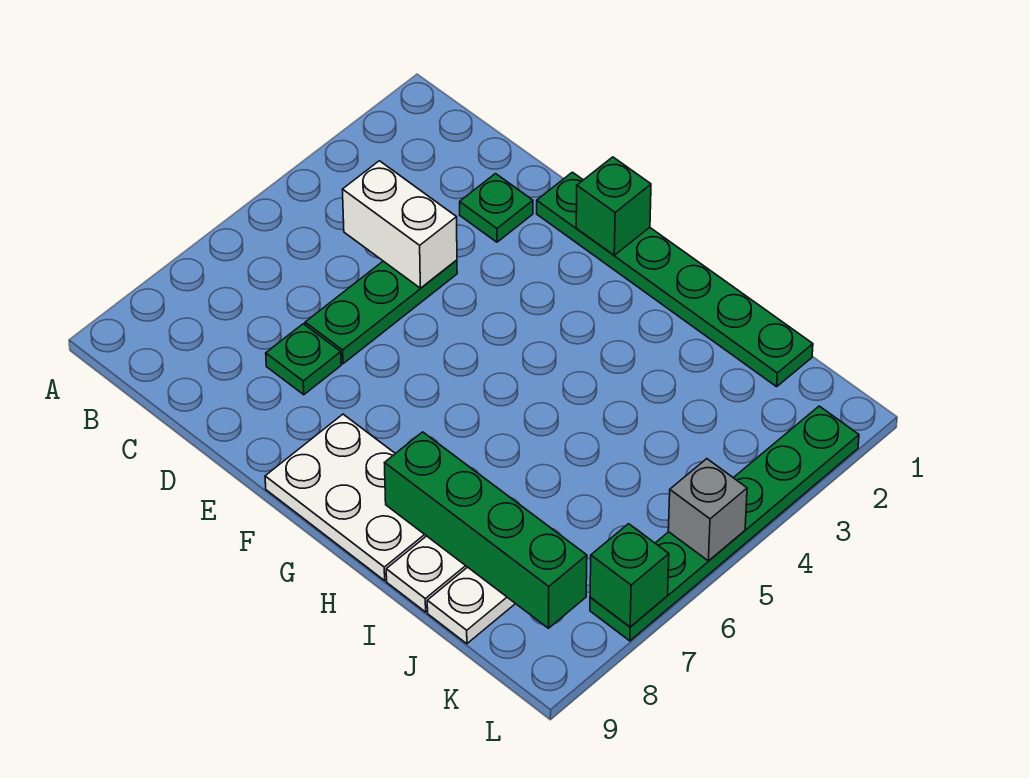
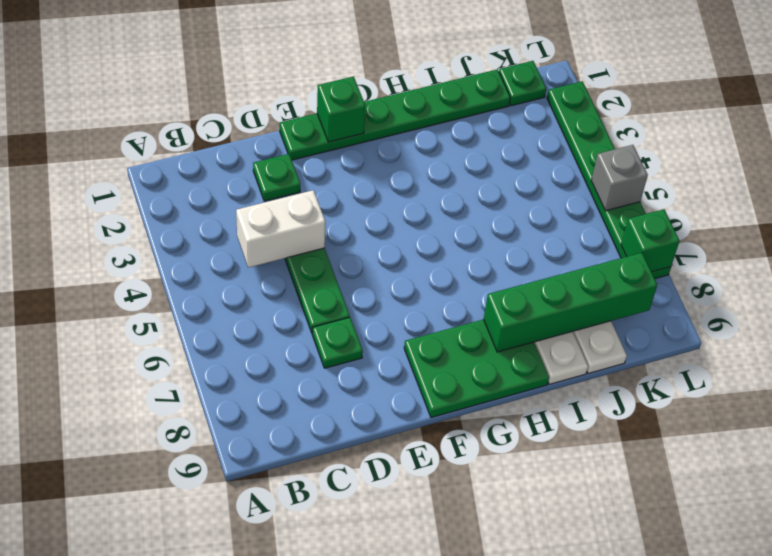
white 2x3 plate [265,414,426,580] -> green 2x3 plate [404,320,549,418]
none -> green 1x1 plate [499,61,546,106]

